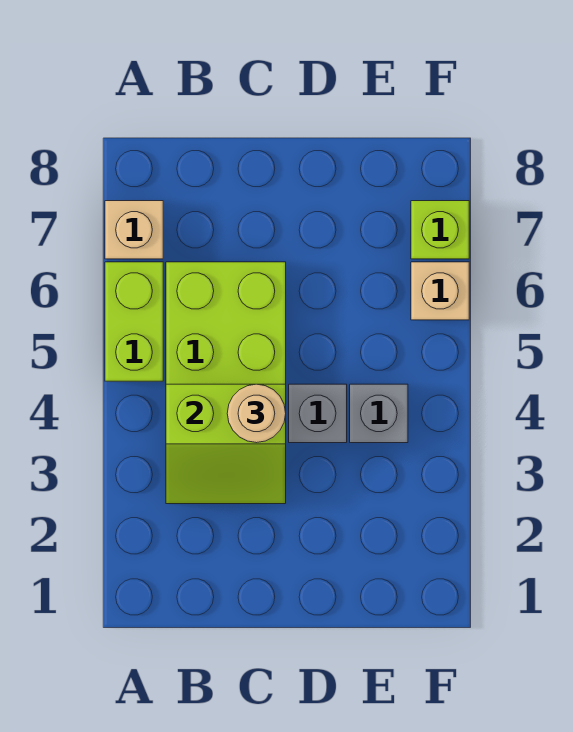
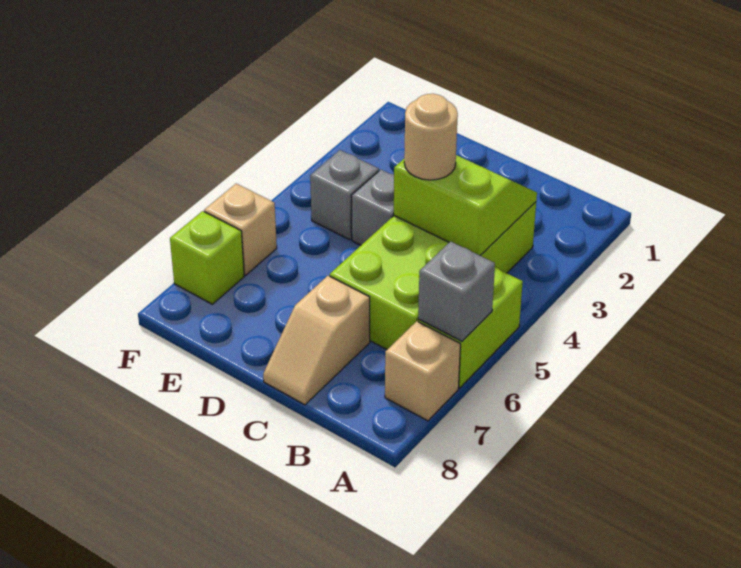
none -> grey 1x1 brick [418,241,495,341]
none -> tan 1x2 slope [263,276,370,405]

